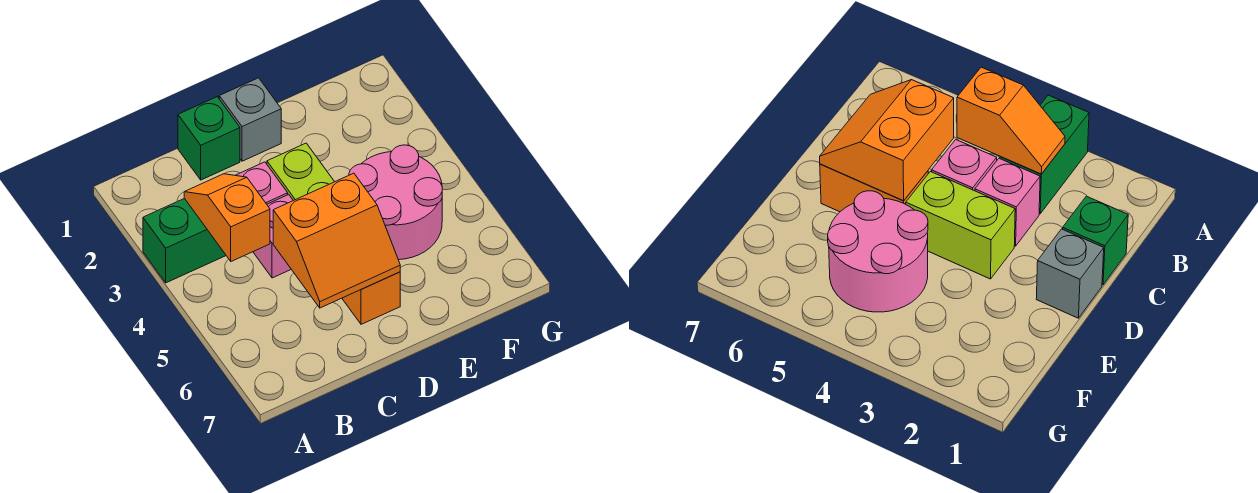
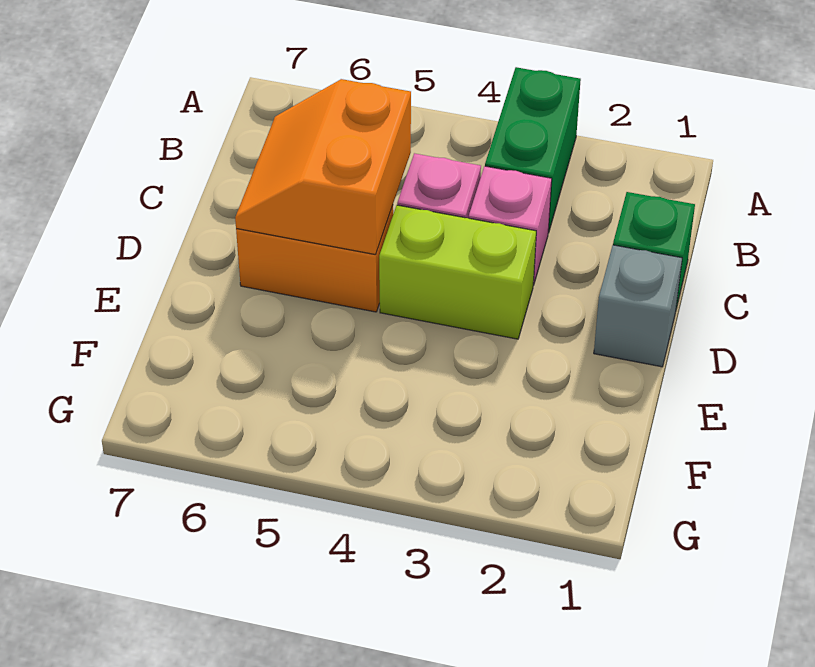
orange 1x2 slope [184,174,270,261] -> none
pink 2x2 round brick [349,145,442,260] -> none

